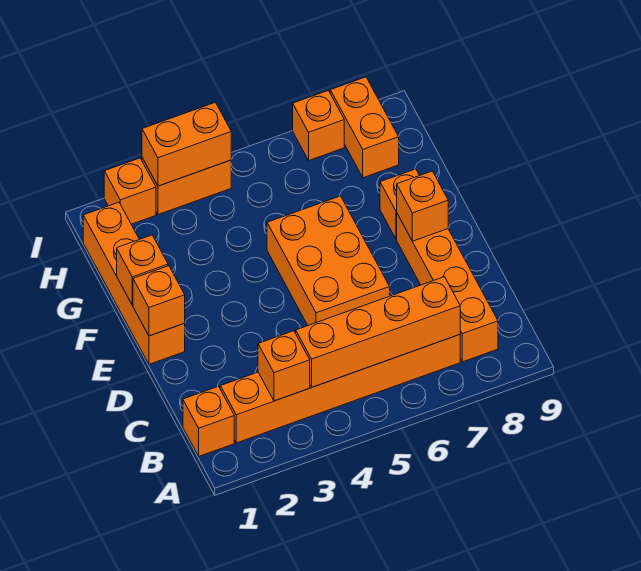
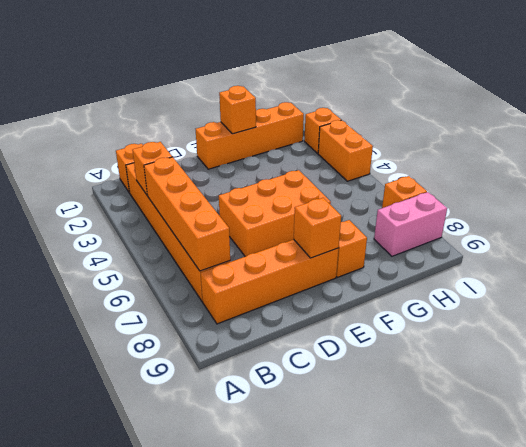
orange 1x1 brick [133,266,185,336] -> none
orange 1x2 brick [330,77,399,178] -> pink 1x2 brick [374,192,447,256]
orange 1x2 brick [142,102,231,186] -> none

